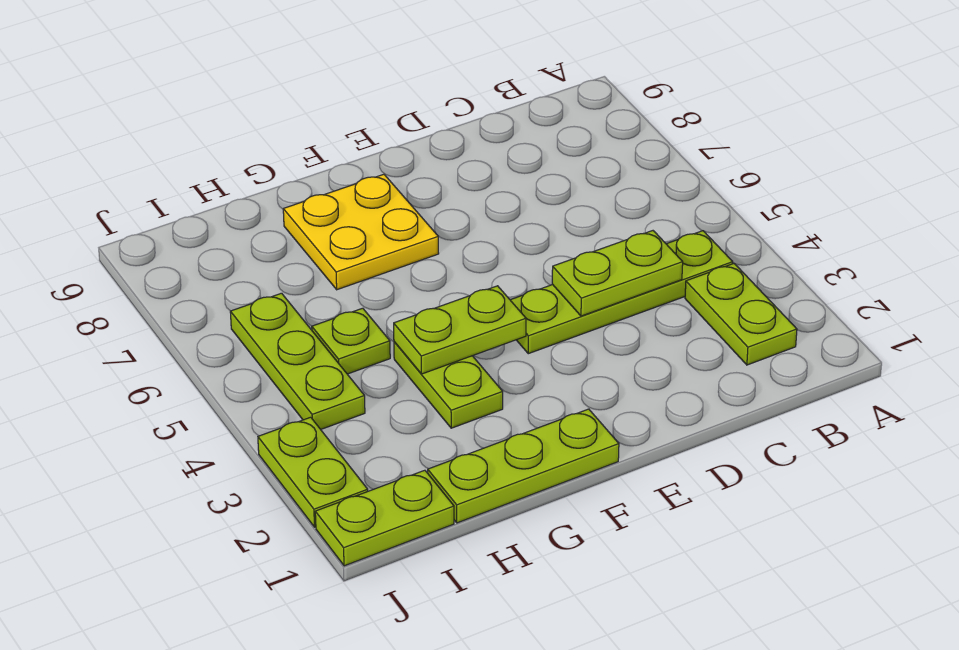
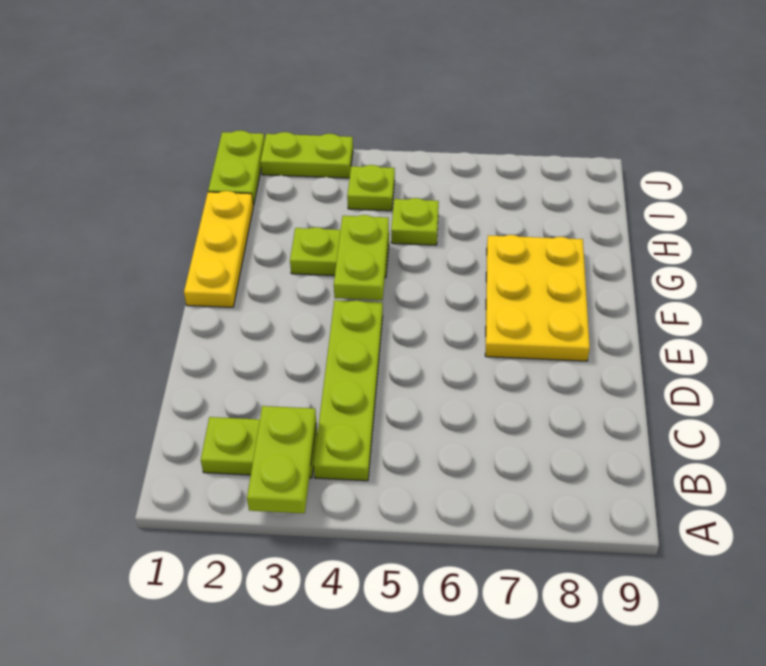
lime 1x2 plate [552,231,683,316] -> lime 1x2 plate moved to [247,406,316,513]
lime 1x3 plate [428,409,619,523] -> yellow 1x3 plate [184,191,253,307]
yellow 2x2 plate [283,174,439,290] -> yellow 2x3 plate [485,235,590,361]
lime 1x3 plate [230,293,365,429] -> lime 1x1 plate [347,165,395,211]

